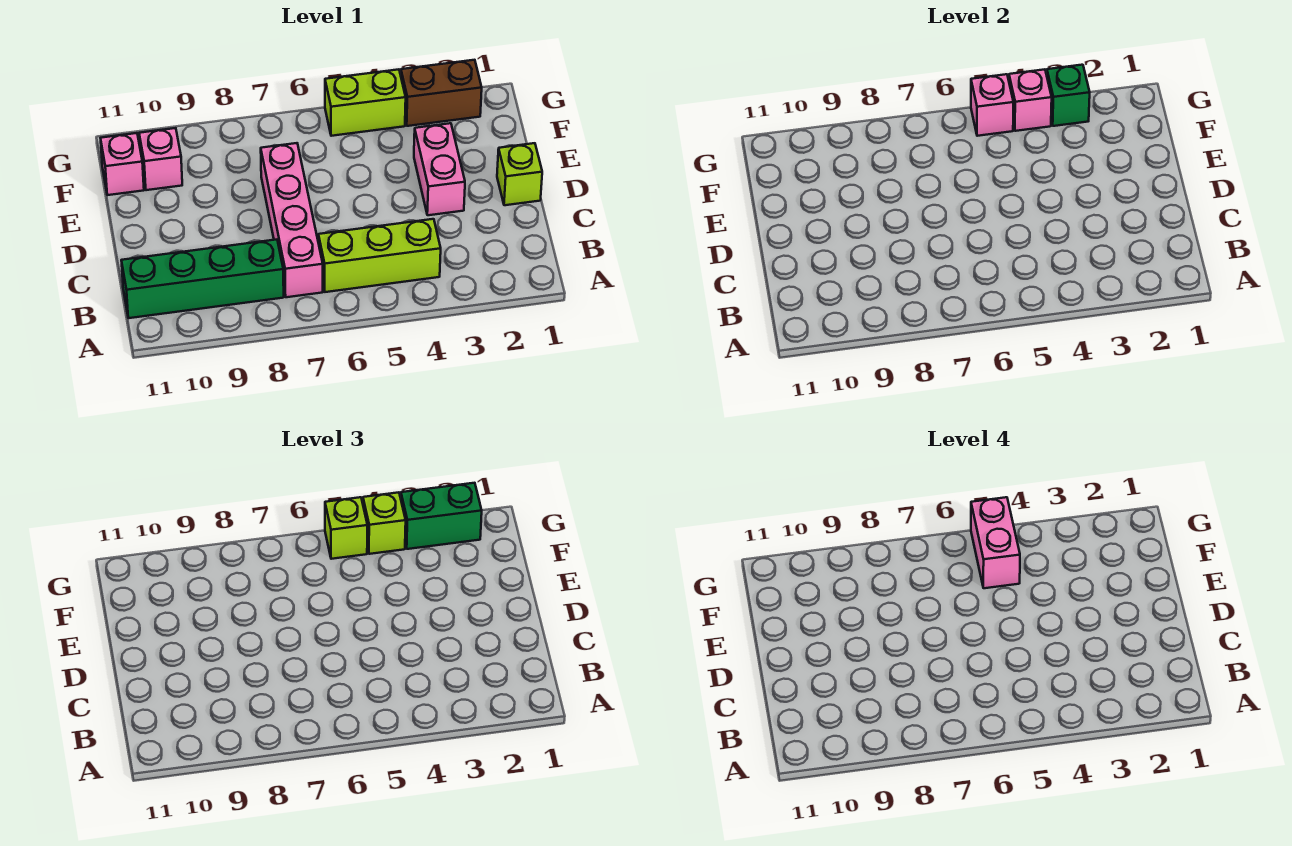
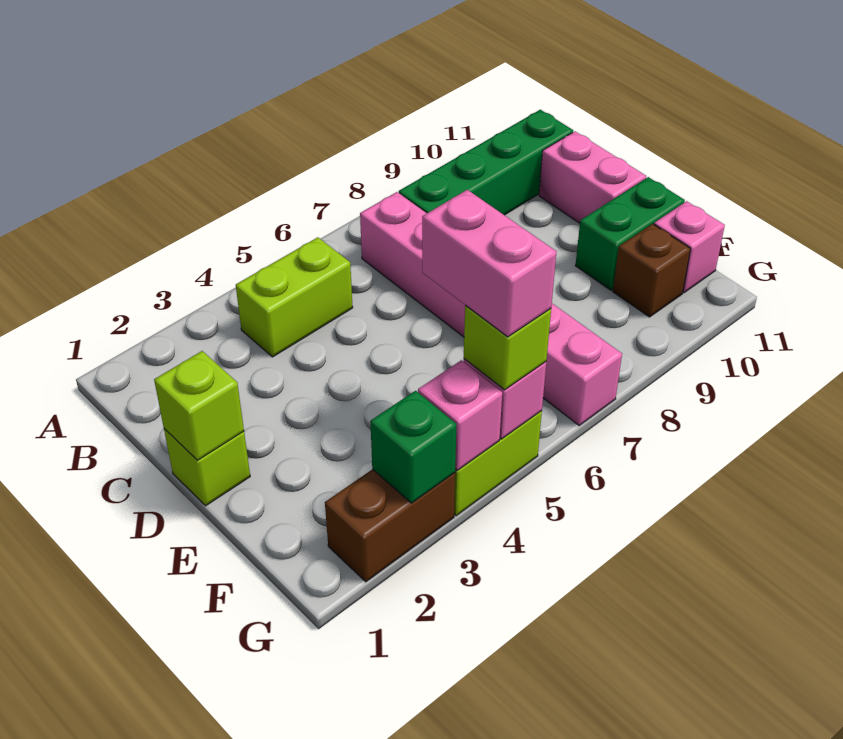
lime 1x3 brick [318,219,441,292] -> lime 1x2 brick [236,237,353,357]
pink 1x4 brick [261,143,323,297] -> pink 1x6 brick [360,192,622,425]
pink 1x2 brick [414,123,465,215] -> pink 1x2 brick moved to [539,131,646,223]
pink 1x1 brick [139,128,182,190] -> brown 1x1 brick [613,224,690,317]
green 1x2 brick [401,483,482,549] -> green 1x2 brick moved to [575,177,685,290]
lime 1x1 brick [363,492,406,554] -> lime 1x1 brick moved to [154,351,244,460]

